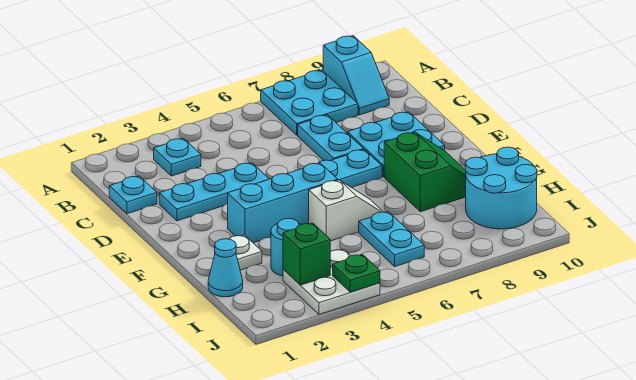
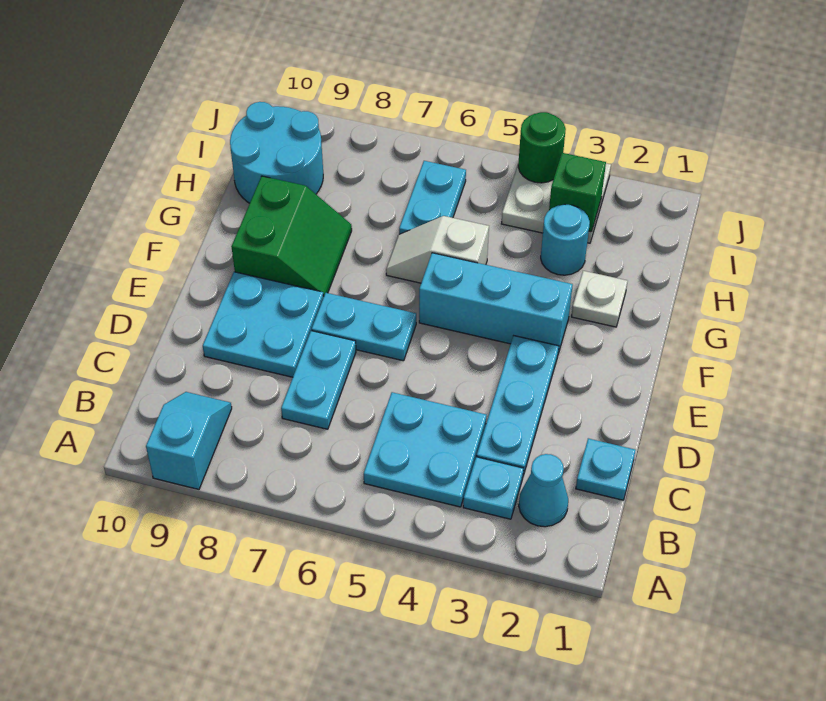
cyan 2x2 plate [261,70,358,135] -> cyan 2x2 plate moved to [364,392,486,507]
cyan 1x3 plate [159,163,269,221] -> cyan 1x3 plate turned to [476,336,559,476]
green 2x2 slope [384,132,466,212] -> green 2x2 slope turned to [231,176,352,296]
cyan 1x1 cone [208,239,243,297] -> cyan 1x1 cone moved to [519,454,568,527]
green 1x1 plate [333,254,380,292] -> green 1x1 round brick [518,112,566,183]

